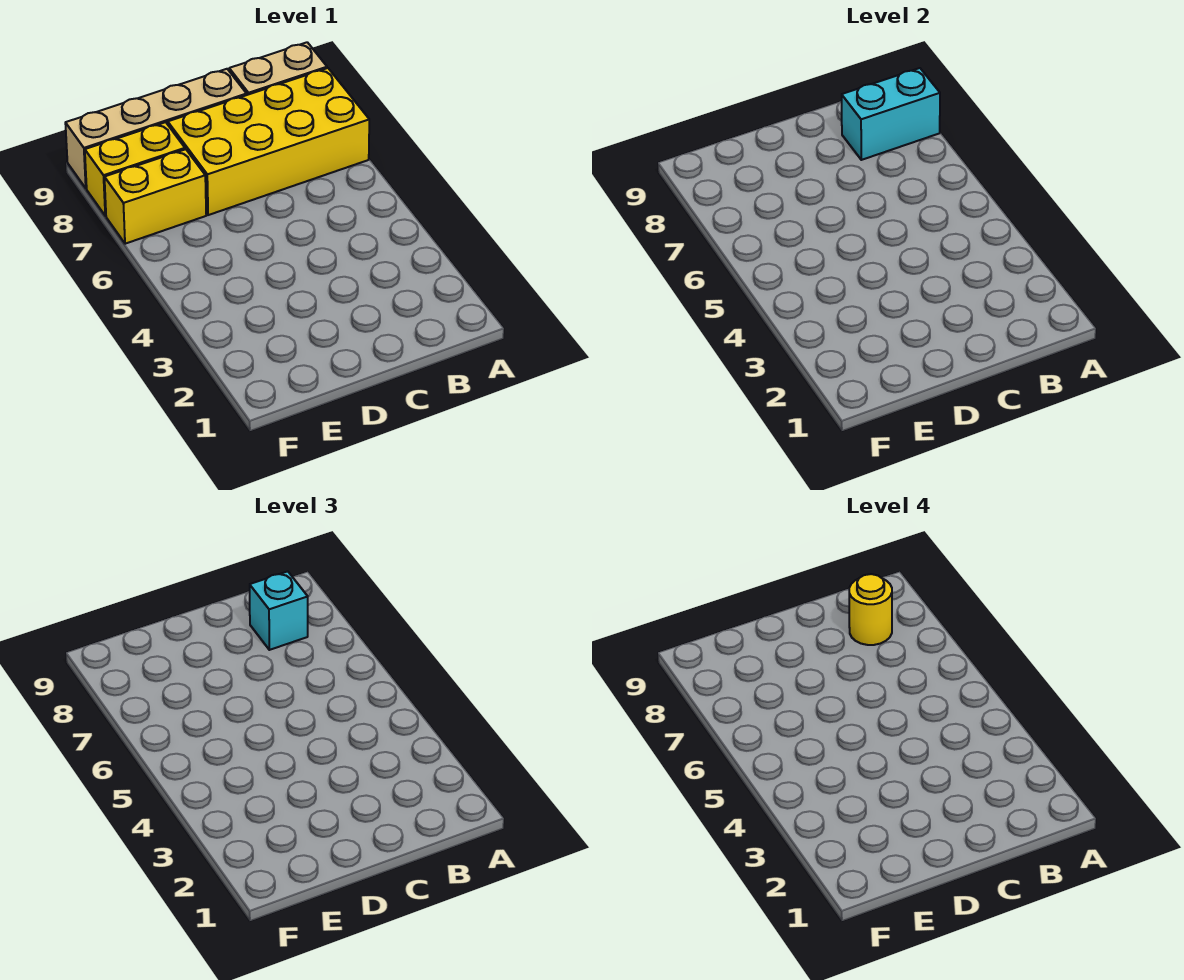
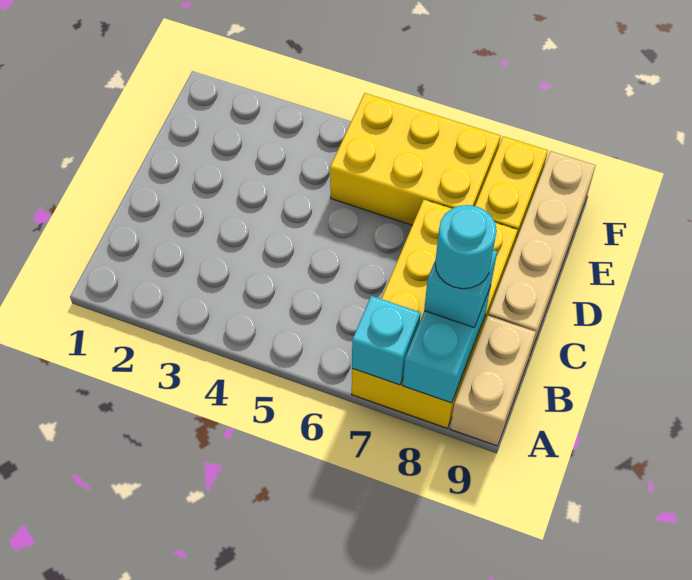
none -> cyan 1x1 brick [352,296,421,385]
yellow 1x1 round brick [849,574,892,645] -> cyan 1x1 round brick [435,205,497,289]
yellow 1x2 brick [104,149,206,244] -> yellow 2x3 brick [330,93,501,225]

